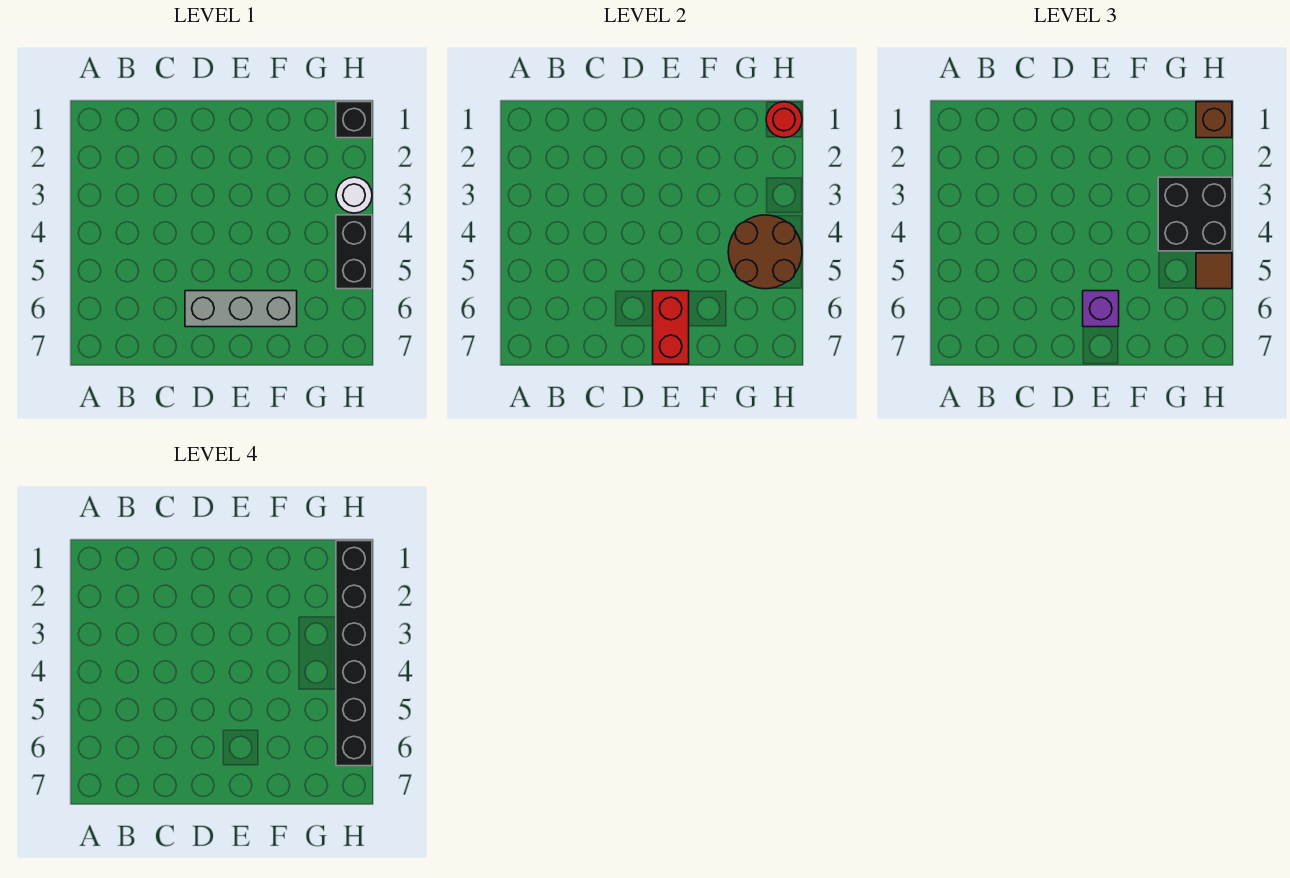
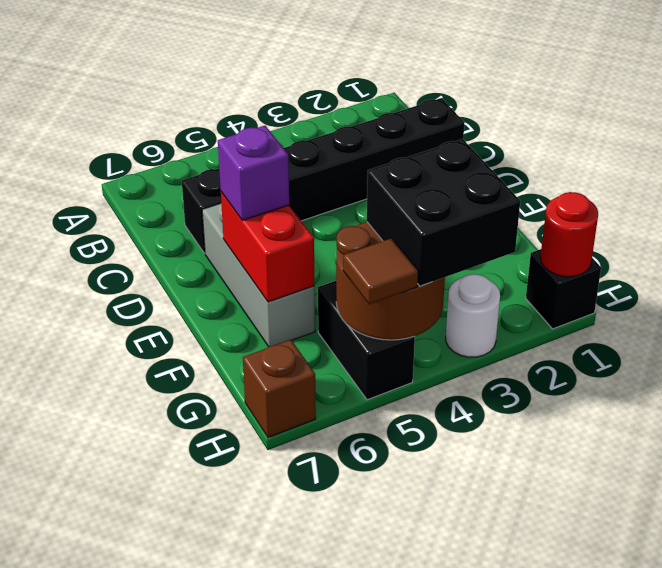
red 1x2 brick [653,291,689,364] -> red 1x2 brick turned to [221,192,314,302]
brown 1x1 brick [1196,102,1232,138] -> brown 1x1 brick moved to [243,340,316,438]
black 1x6 brick [336,541,372,766] -> black 1x6 brick moved to [182,98,464,253]
black 1x2 brick [336,215,372,289] -> black 1x2 brick turned to [318,281,415,400]

